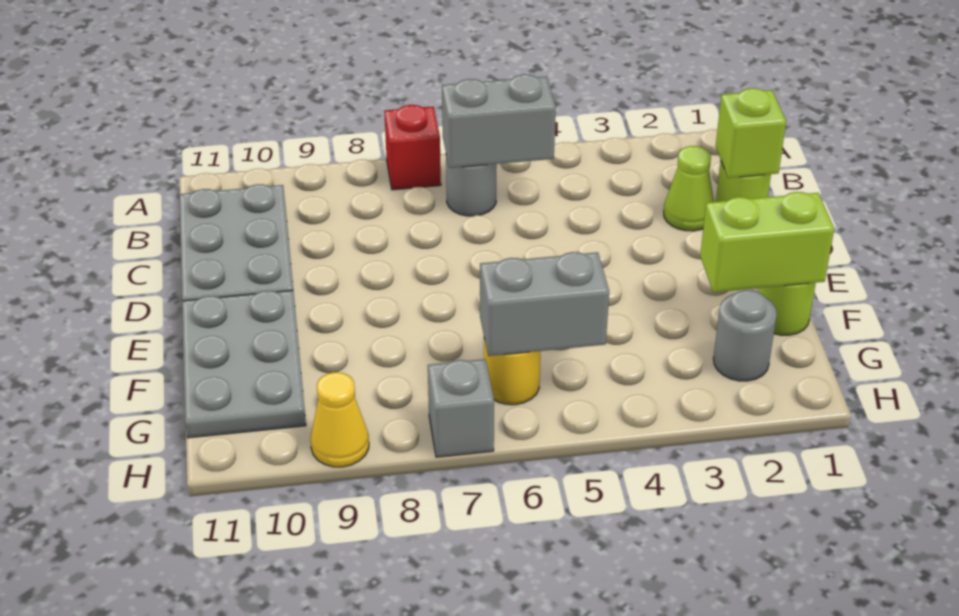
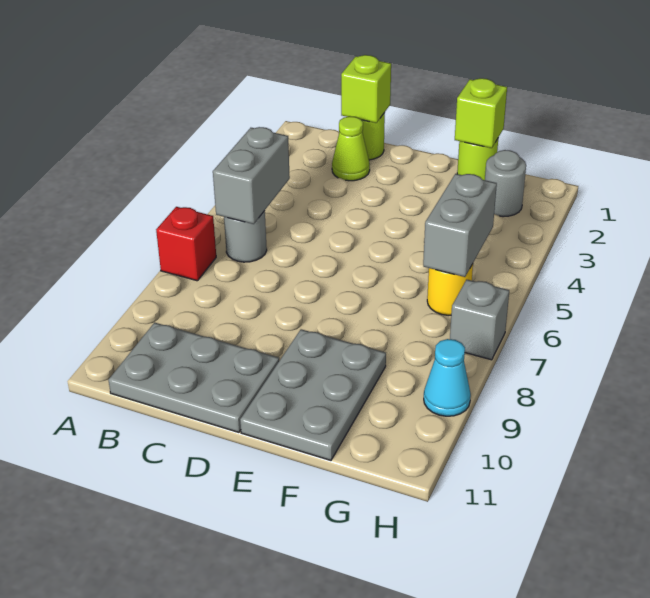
grey 2x3 plate [182,290,306,438] -> grey 2x3 plate turned to [240,329,386,460]
lime 1x2 brick [700,192,834,292] -> lime 1x1 brick [455,78,507,148]
yellow 1x1 cone [310,372,369,467] -> cyan 1x1 cone [424,339,471,416]

